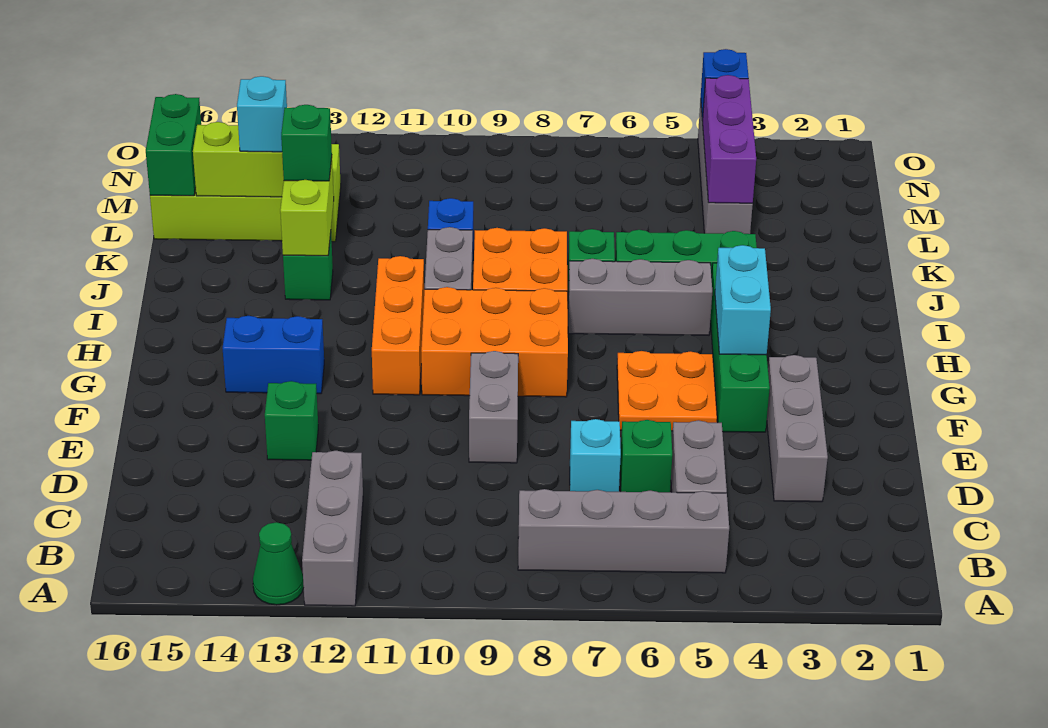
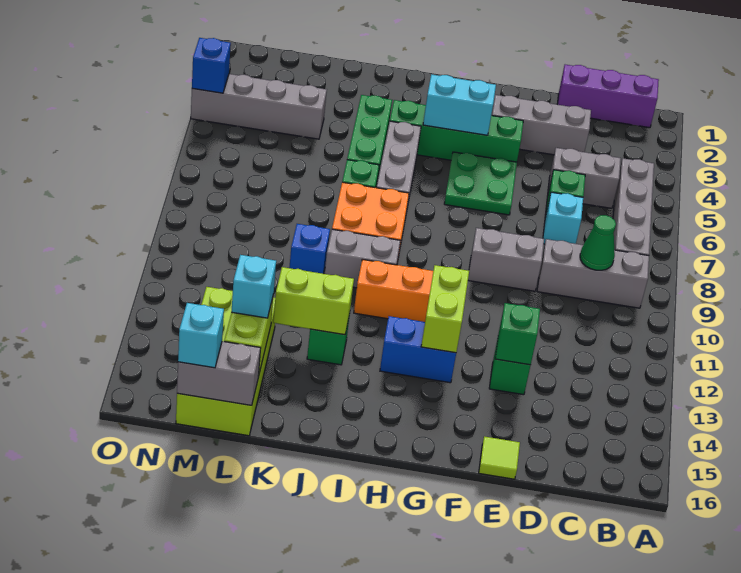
grey 1x3 brick [302,451,363,606] -> grey 1x3 brick moved to [537,239,649,308]
green 1x1 cone [253,522,304,605] -> green 1x1 cone moved to [580,215,616,270]
none -> lime 1x1 tile [479,436,520,479]
orange 2x2 plate [617,351,717,431] -> green 2x2 plate [444,152,517,215]
orange 2x3 brick [421,287,568,397] -> none
none -> lime 1x2 brick [421,265,469,353]
blue 1x2 brick [223,316,324,394] -> blue 1x2 brick turned to [380,316,456,383]
green 1x1 brick [281,105,332,181] -> green 1x1 brick moved to [495,303,540,365]
purple 1x3 brick [702,75,756,203] -> purple 1x3 brick moved to [557,65,659,128]
green 1x2 brick [146,94,201,196] -> grey 1x2 brick [177,341,261,405]
none -> cyan 1x1 brick [178,303,224,368]

